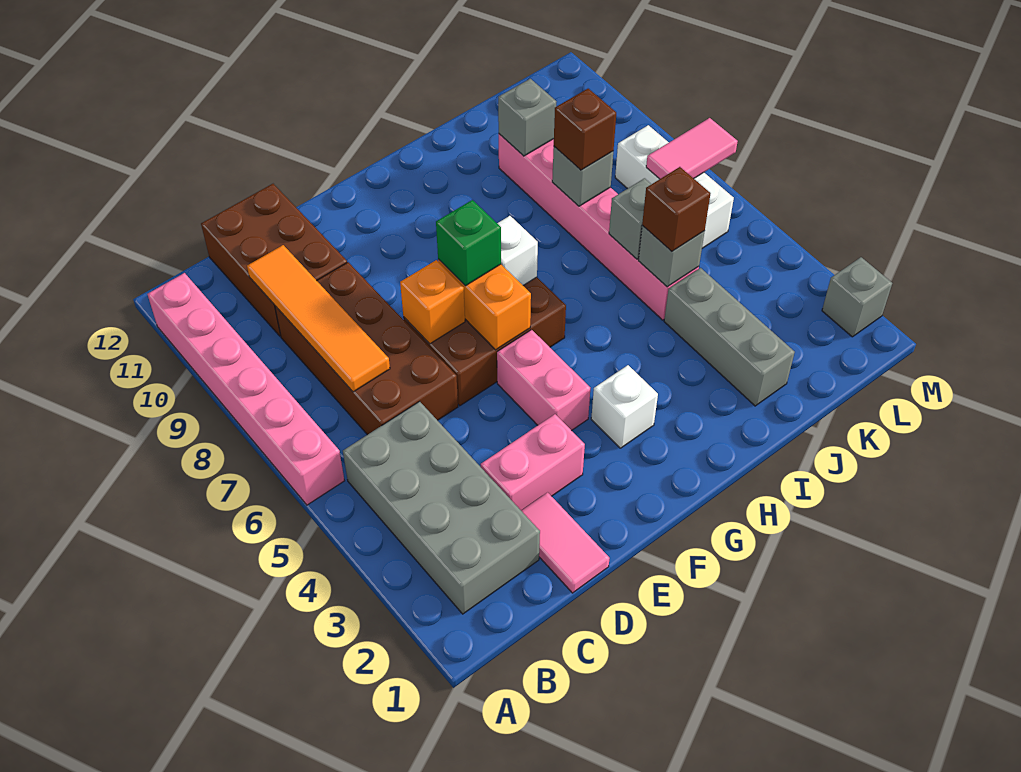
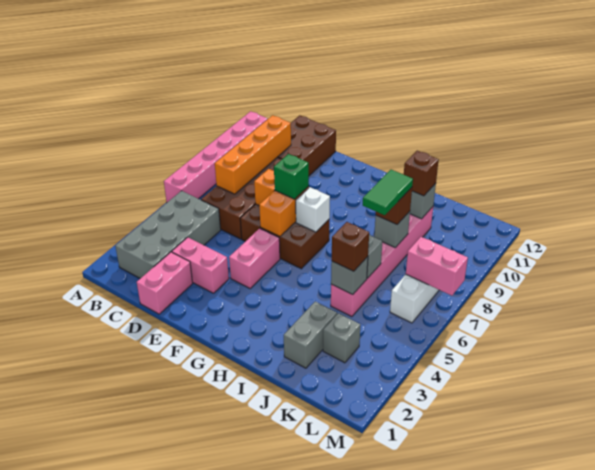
orange 1x4 tile [247,245,390,392] -> orange 1x4 brick [215,115,291,194]
pink 1x2 tile [521,492,610,593] -> pink 1x2 brick [137,252,193,314]
white 1x1 brick [591,365,658,448] -> none
grey 1x3 brick [664,268,795,406] -> grey 1x2 brick [284,302,337,368]
none -> green 1x2 tile [363,170,413,215]
none -> brown 1x1 brick [404,151,439,196]
pink 1x2 tile [646,118,738,179] -> pink 1x2 brick [406,237,468,296]
grey 1x1 brick [822,257,892,337] -> grey 1x1 brick moved to [323,313,360,363]

